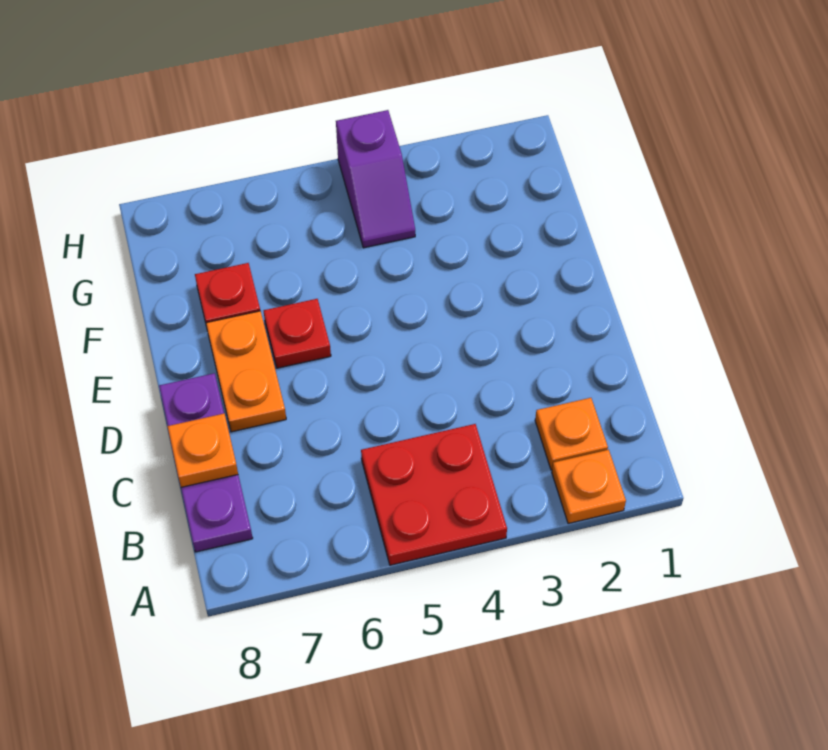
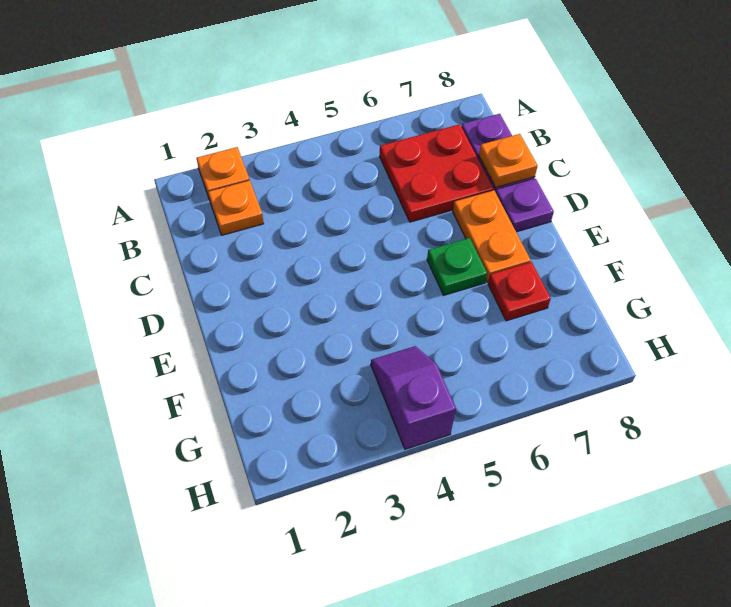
red 2x2 plate [361,424,507,565] -> red 2x2 plate moved to [380,124,493,222]
red 1x1 plate [264,299,331,368] -> green 1x1 plate [427,238,487,295]

